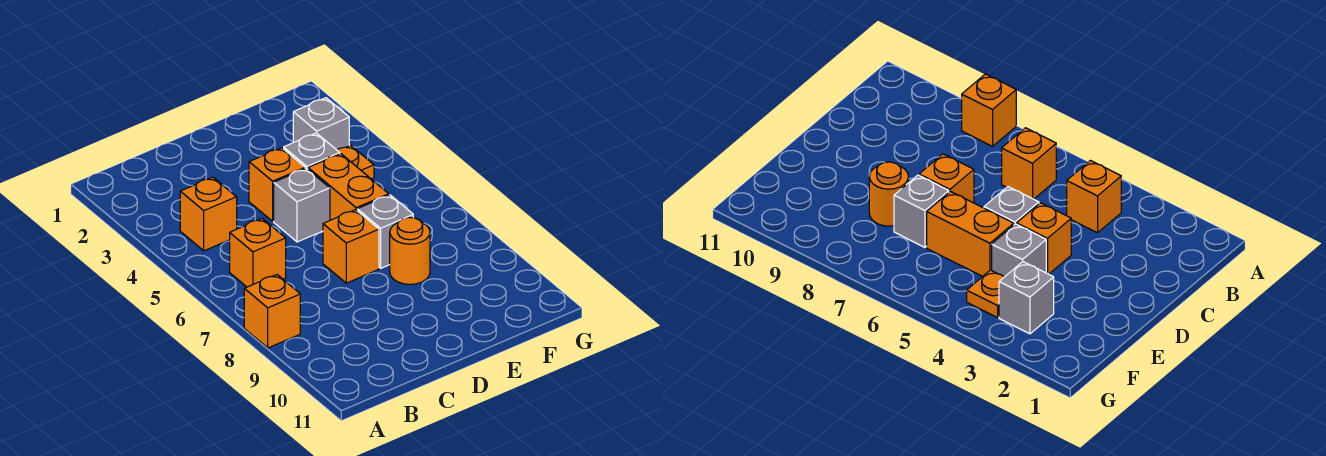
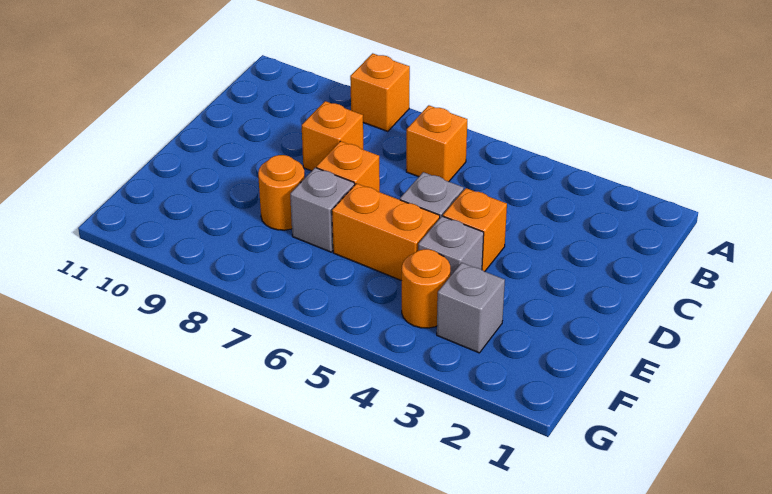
orange 1x1 brick [180,177,237,251] -> orange 1x1 brick moved to [302,101,363,171]
orange 1x1 plate [337,145,374,179] -> orange 1x1 round brick [402,249,450,328]

